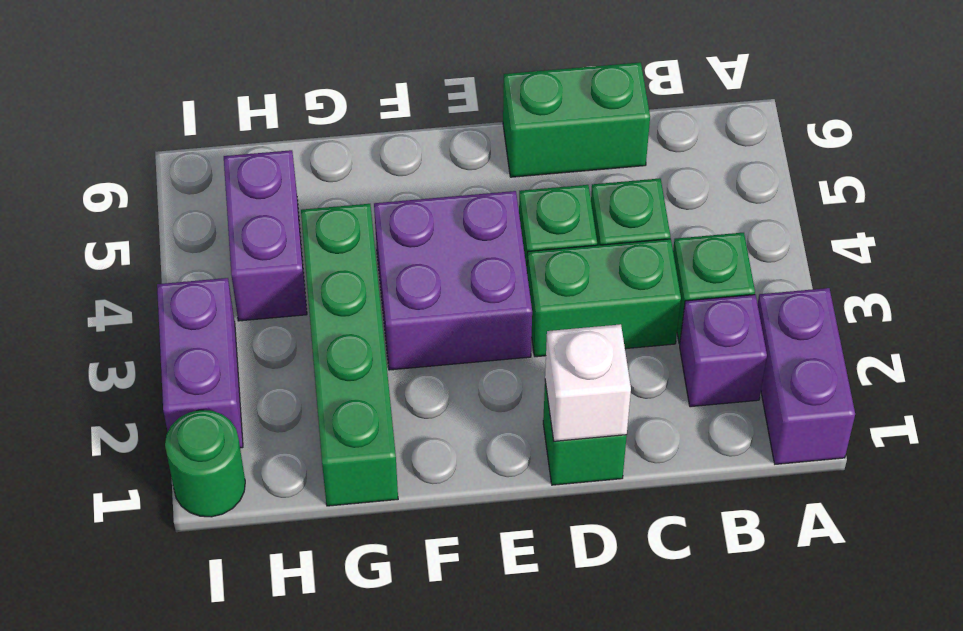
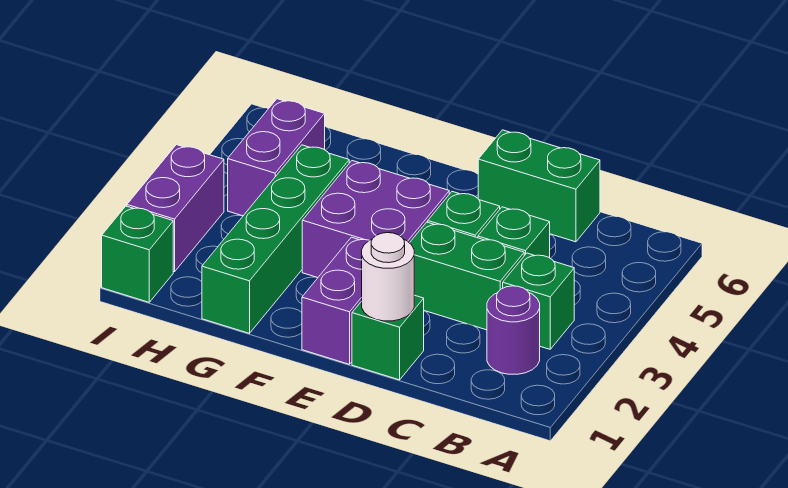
purple 1x2 brick [758,288,855,464] -> purple 1x2 brick moved to [302,237,369,364]
purple 1x1 brick [680,295,767,407] -> purple 1x1 round brick [487,286,540,374]
white 1x1 brick [545,324,631,441] -> white 1x1 round brick [362,233,414,321]
green 1x1 round brick [165,410,245,517] -> green 1x1 brick [102,206,173,302]

